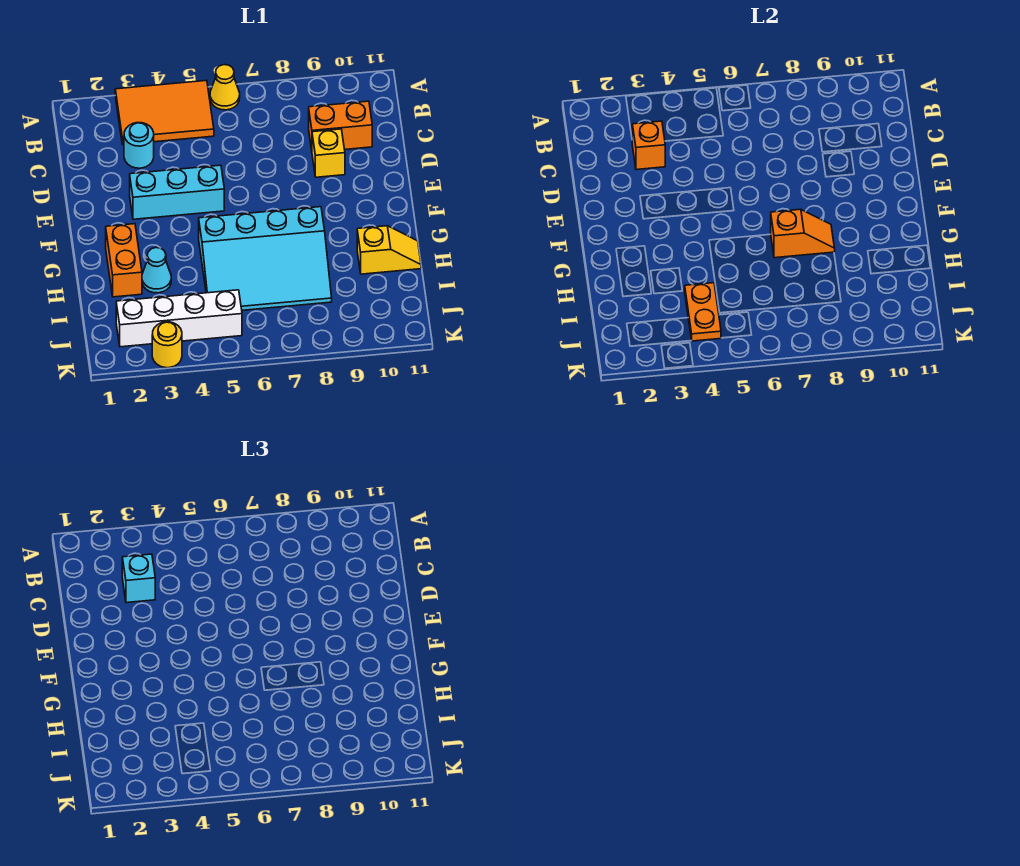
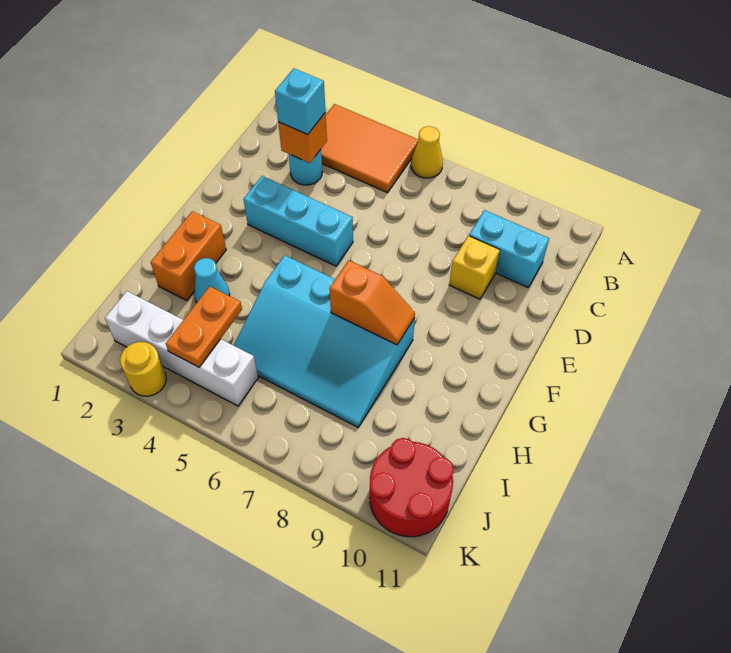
orange 1x2 brick [309,101,372,150] -> cyan 1x2 brick [469,210,549,287]
yellow 1x2 slope [357,226,421,274] -> none
none -> red 2x2 round brick [370,438,454,537]

